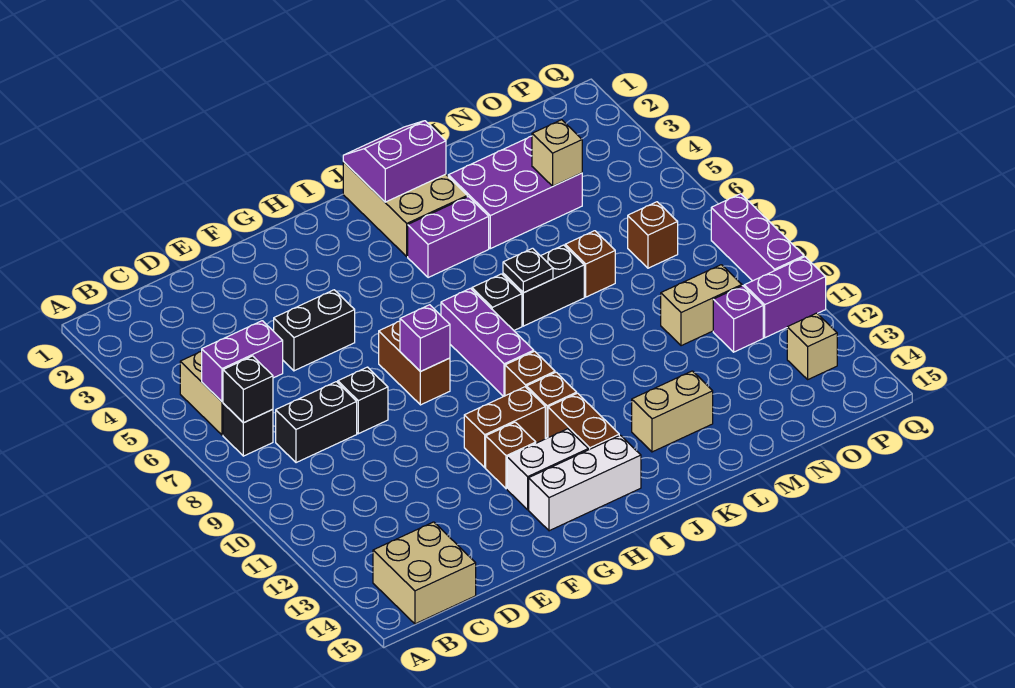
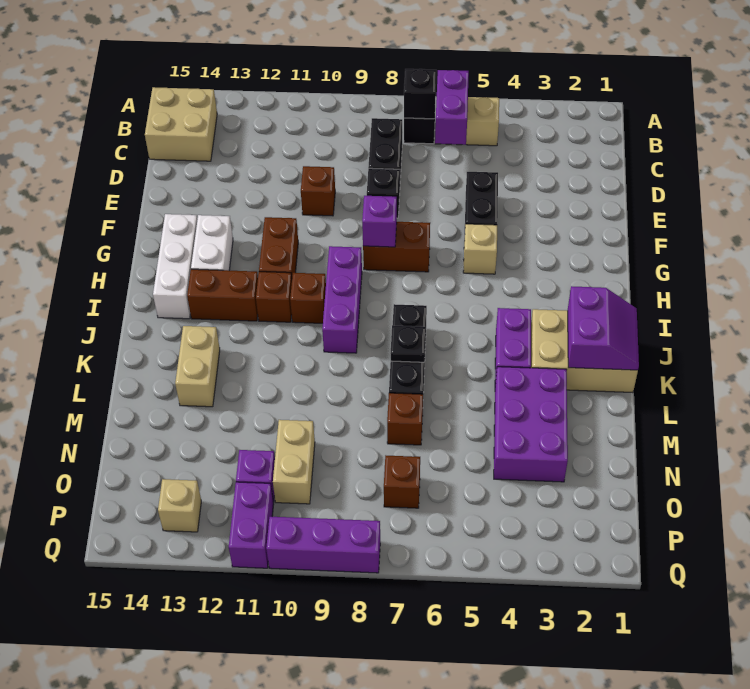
brown 1x1 brick [486,422,536,489] -> brown 1x1 brick moved to [301,166,335,216]
purple 1x3 brick [441,288,534,397] -> purple 1x3 brick turned to [322,246,362,353]
tan 1x1 brick [532,120,582,186] -> tan 1x1 brick moved to [463,224,497,274]

